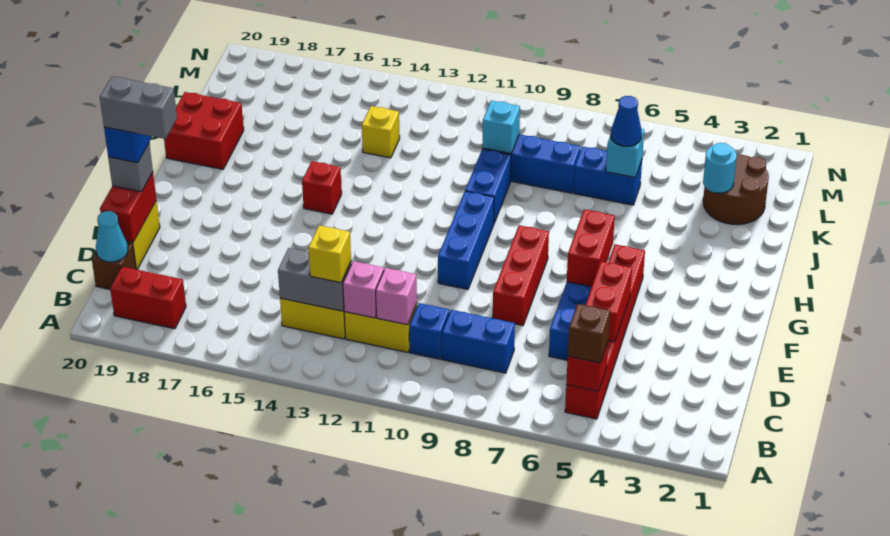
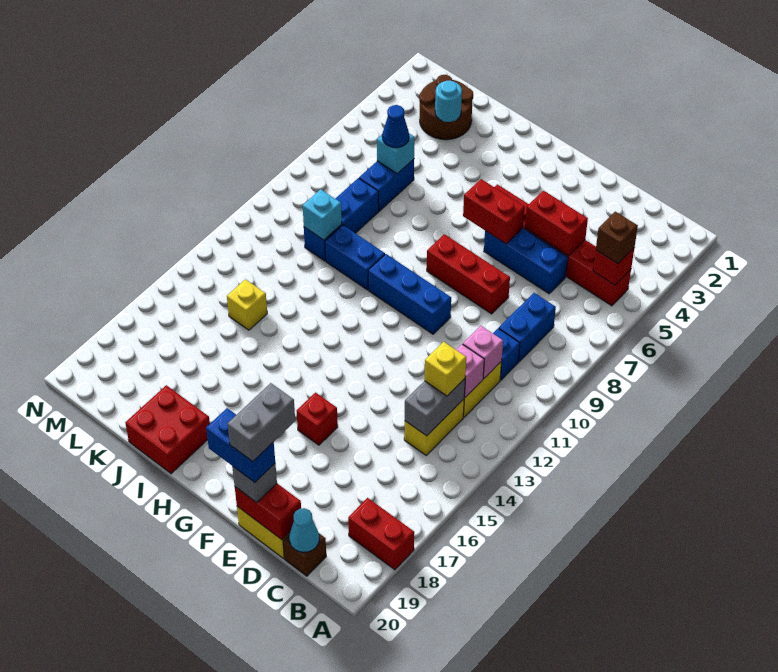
red 1x2 brick [110,267,186,329] -> red 1x2 brick turned to [348,498,414,570]
red 1x1 brick [302,161,342,214] -> red 1x1 brick moved to [297,393,338,445]

